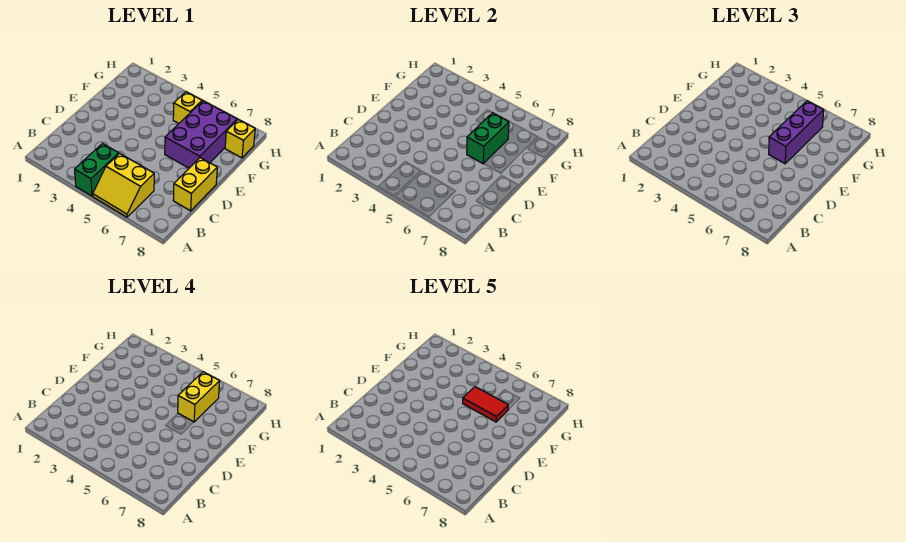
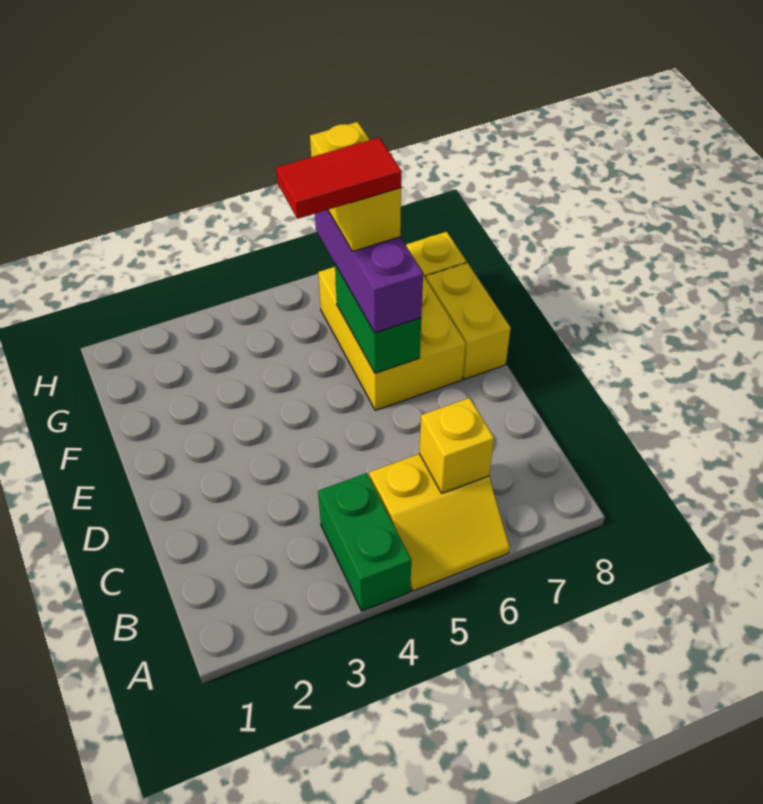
yellow 1x2 brick [173,158,217,211] -> yellow 1x2 brick moved to [426,263,511,379]
purple 2x3 brick [165,101,237,168] -> yellow 2x3 brick [318,267,466,410]
yellow 1x1 brick [173,92,202,123] -> yellow 1x1 brick moved to [419,398,494,493]

